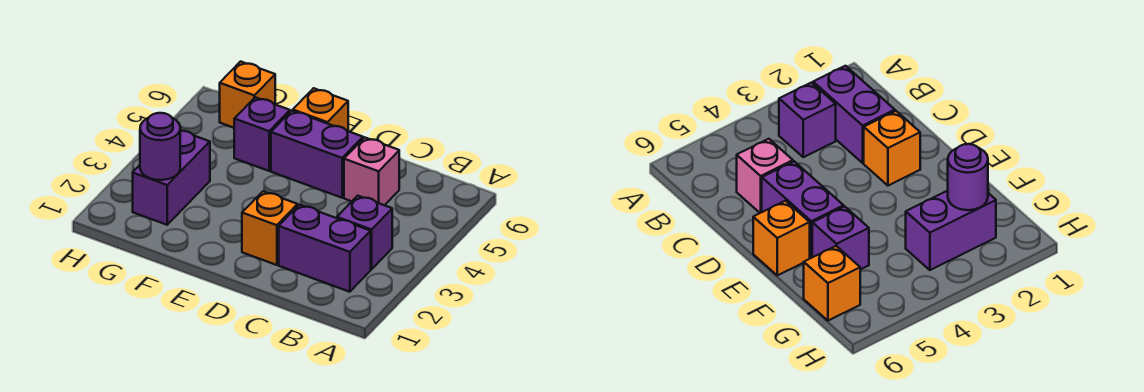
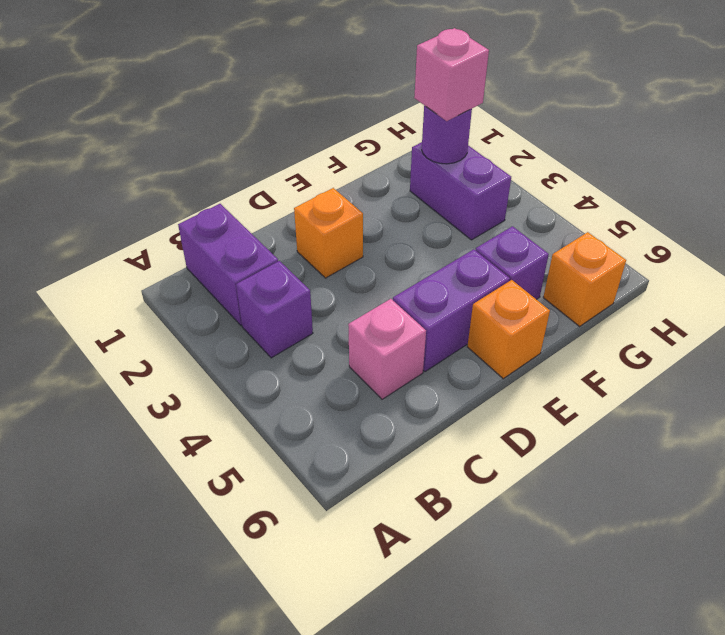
purple 1x2 brick [279,205,371,292] -> purple 1x2 brick turned to [178,204,278,326]
none -> pink 1x1 brick [414,28,489,121]

